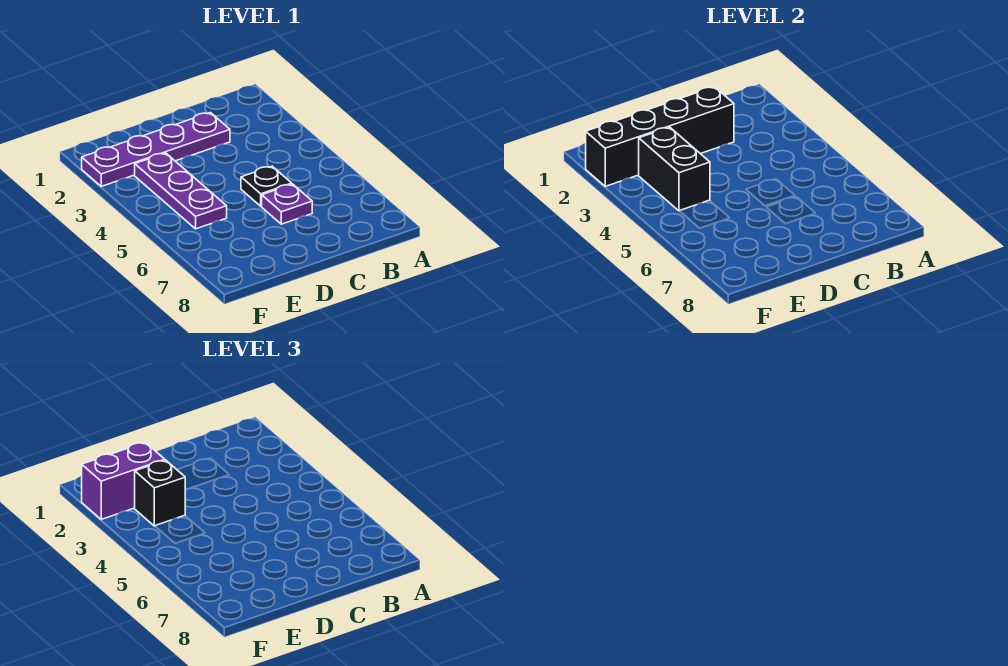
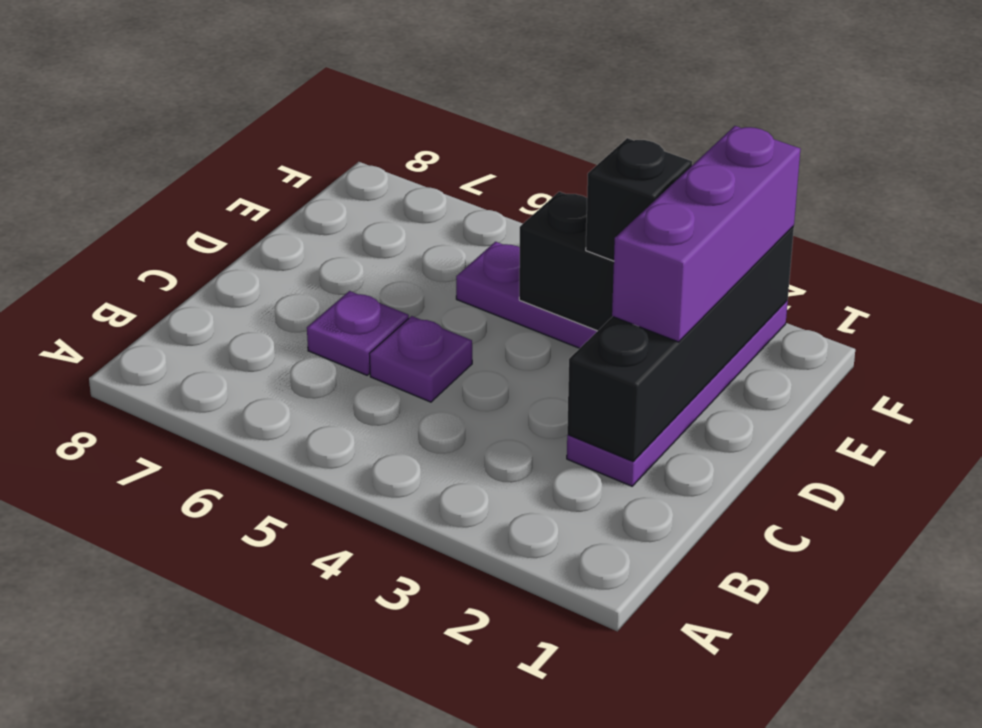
black 1x1 plate [241,166,292,206] -> purple 1x1 plate [369,316,472,402]
purple 1x2 brick [82,442,165,519] -> purple 1x3 brick [612,126,800,342]

